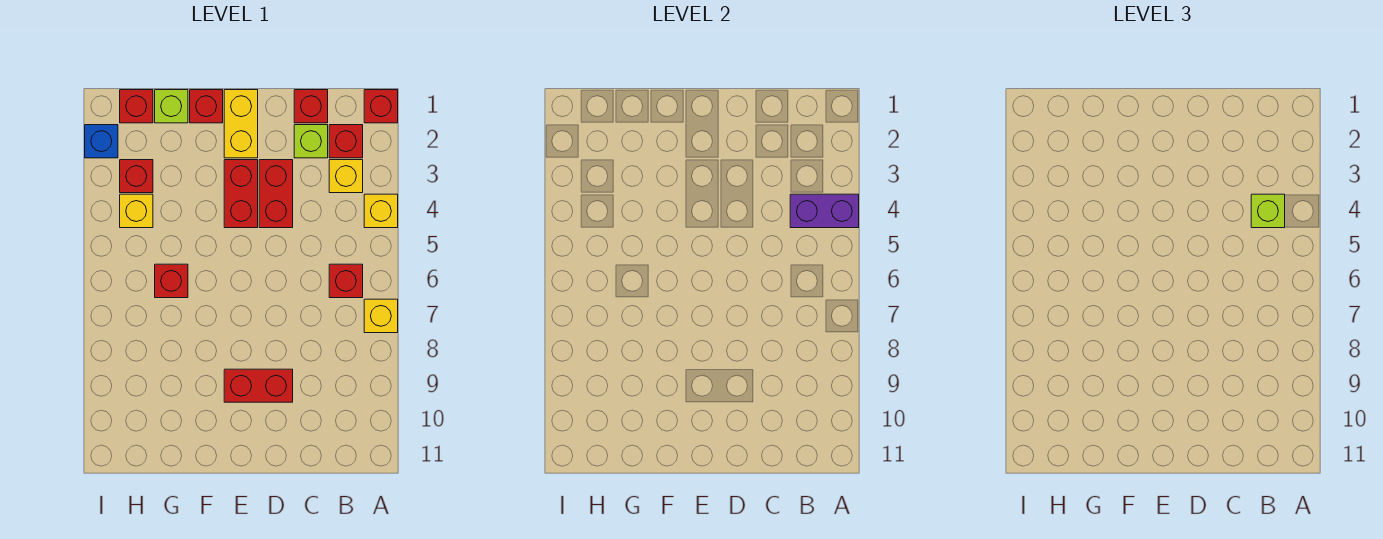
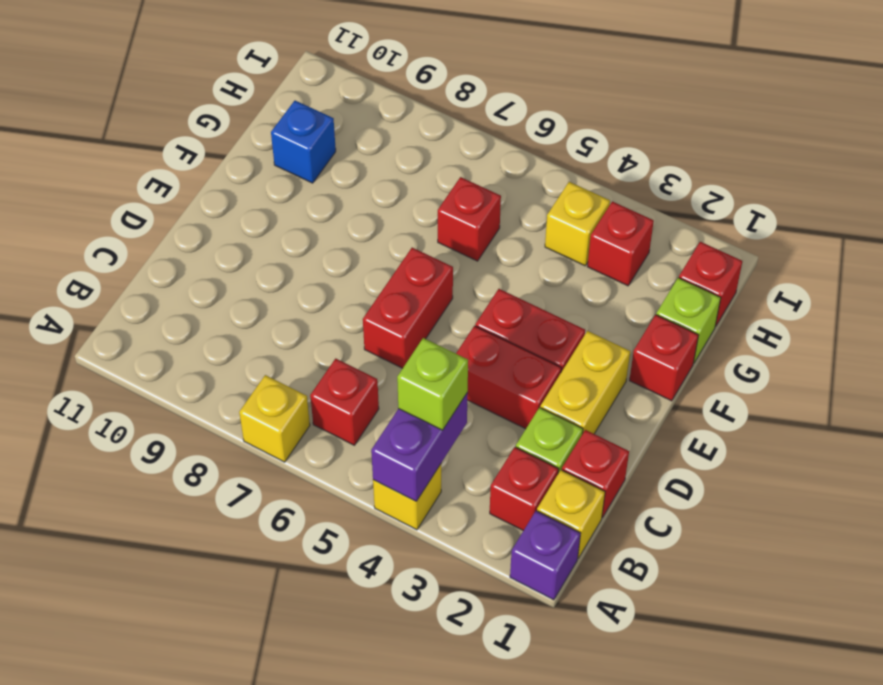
red 1x1 brick [364,90,398,123] -> purple 1x1 brick [510,511,580,600]
yellow 1x1 brick [329,160,363,193] -> yellow 1x1 brick moved to [537,470,605,558]
red 1x2 brick [224,369,293,402] -> red 1x2 brick moved to [363,248,453,368]
yellow 1x2 brick [224,90,258,158] -> yellow 1x2 brick turned to [540,331,630,434]
blue 1x1 brick [85,125,118,158] -> blue 1x1 brick moved to [271,101,336,183]

